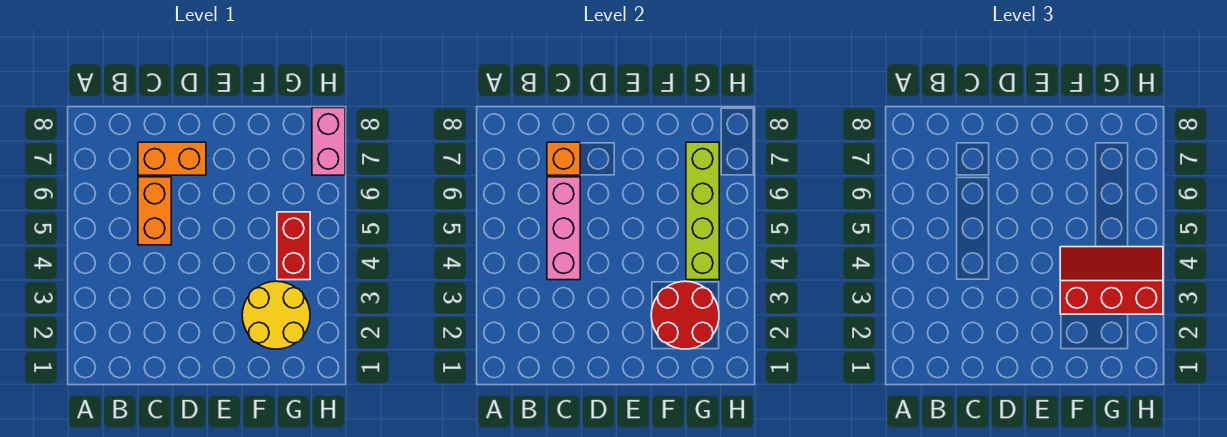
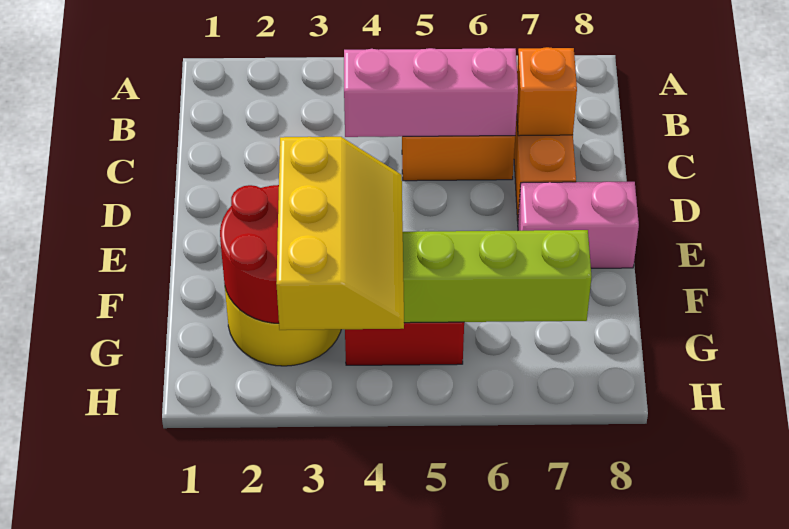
red 2x3 slope [1060,247,1163,314] -> yellow 2x3 slope [276,137,404,330]
pink 1x2 brick [312,108,345,175] -> pink 1x2 brick moved to [518,182,639,268]

